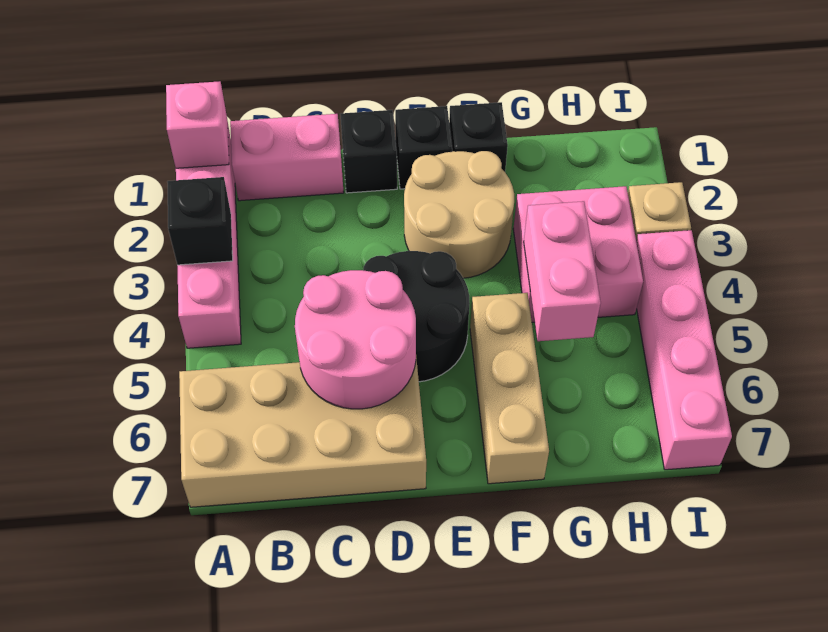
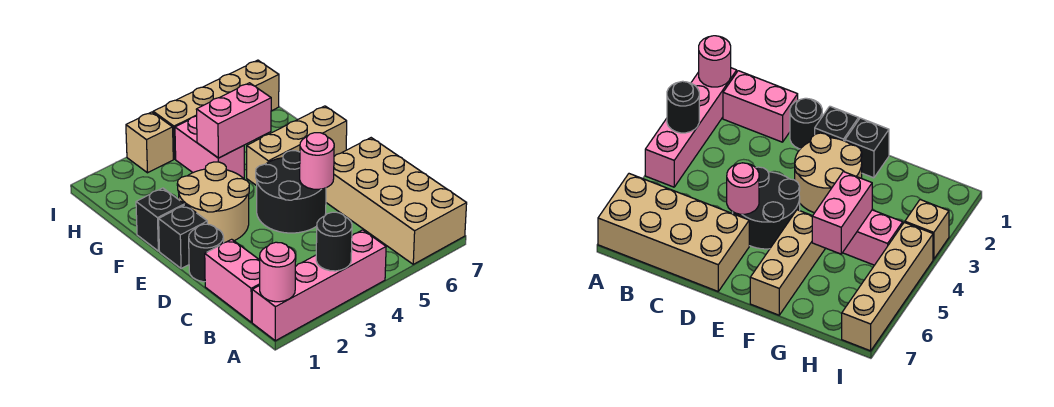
pink 1x1 brick [166,81,229,168] -> pink 1x1 round brick [260,242,296,302]
black 1x1 brick [167,177,233,265] -> black 1x1 round brick [316,212,352,271]
pink 2x2 round brick [295,270,416,409] -> pink 1x1 round brick [300,133,334,189]
black 1x1 brick [340,110,397,193] -> black 1x1 round brick [189,224,224,282]
pink 2x2 brick [513,186,643,322] -> pink 1x2 brick [175,116,244,179]
pink 1x4 brick [636,230,732,470] -> tan 1x4 brick [153,60,279,159]

